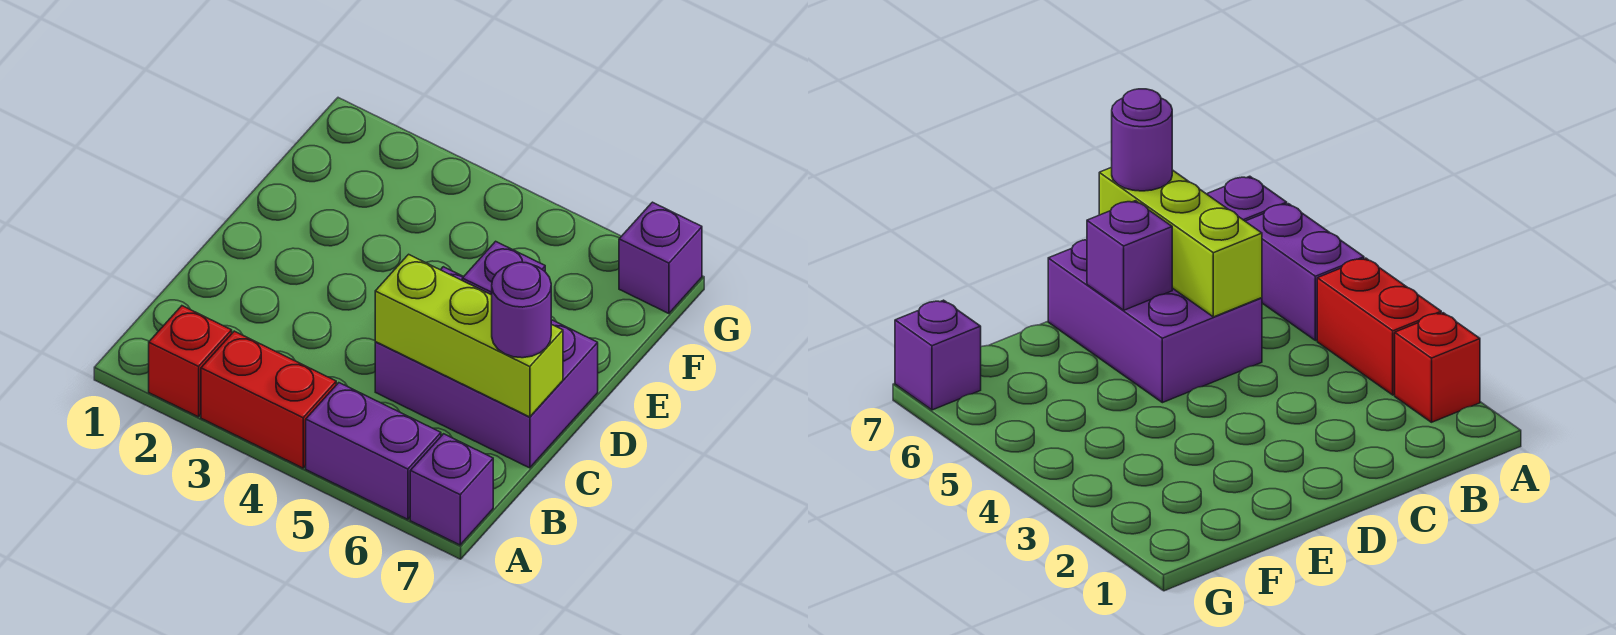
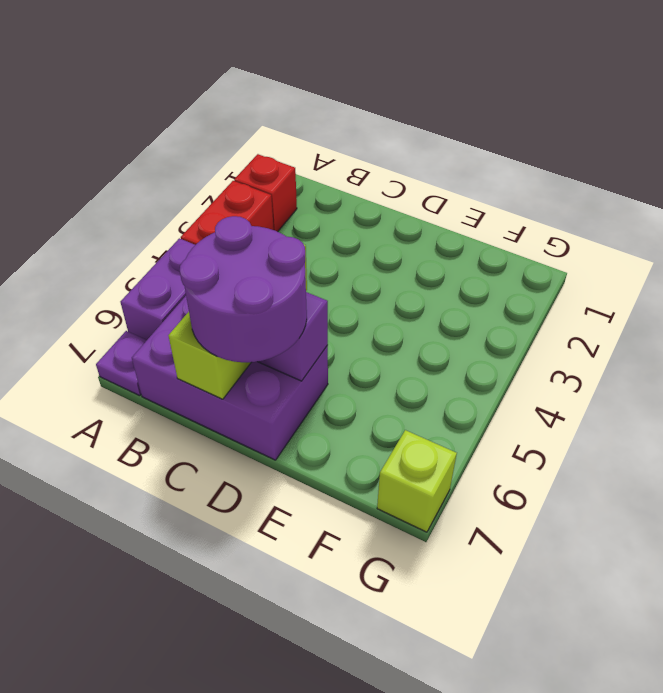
purple 1x1 brick [410,434,493,545] -> purple 1x1 plate [96,331,147,396]
purple 2x3 brick [375,267,598,468] -> purple 2x3 brick turned to [132,296,328,460]
purple 1x1 round brick [492,262,551,358] -> purple 2x2 round brick [180,216,307,362]
purple 1x1 brick [619,202,702,314] -> lime 1x1 brick [377,430,457,532]

